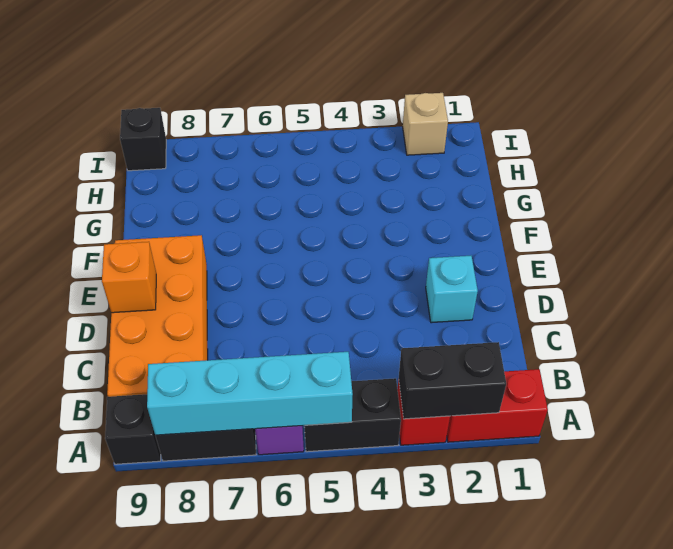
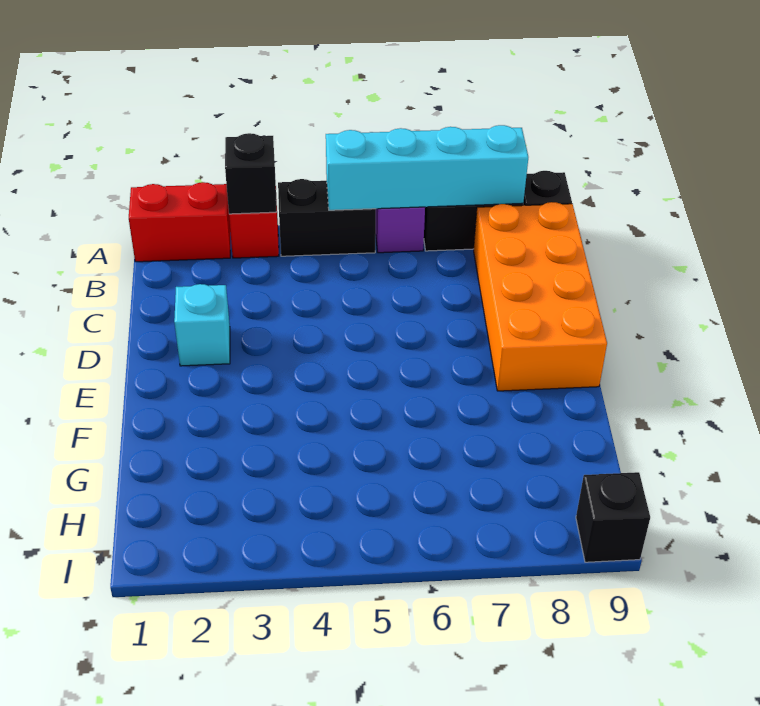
black 1x2 brick [399,342,506,419] -> black 1x1 brick [225,133,276,214]
orange 1x1 brick [102,242,156,313] -> none
tan 1x1 brick [403,93,448,155] -> none

